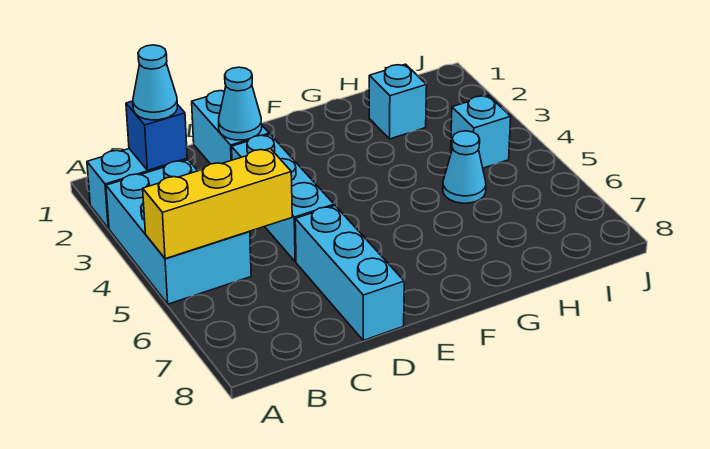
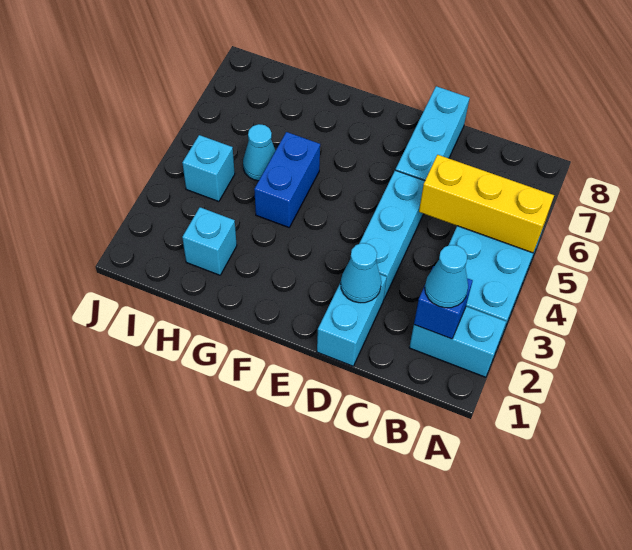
none -> blue 1x2 brick [254,132,320,227]

